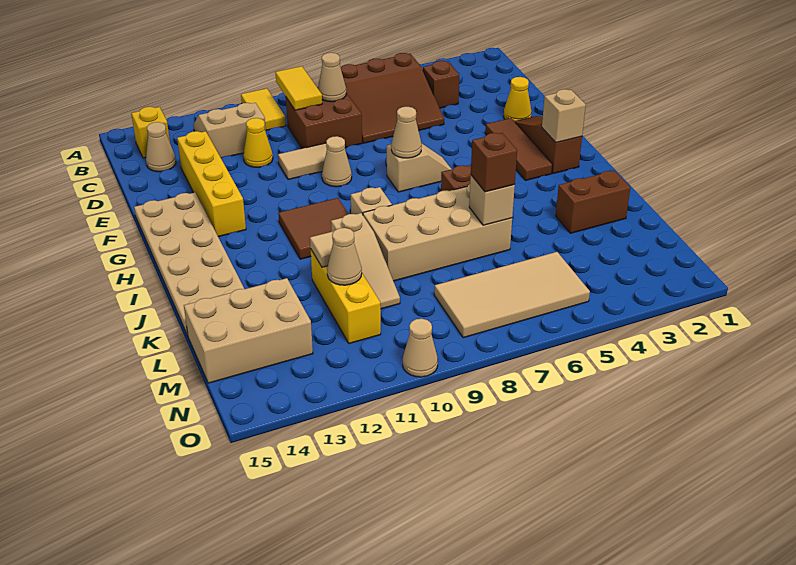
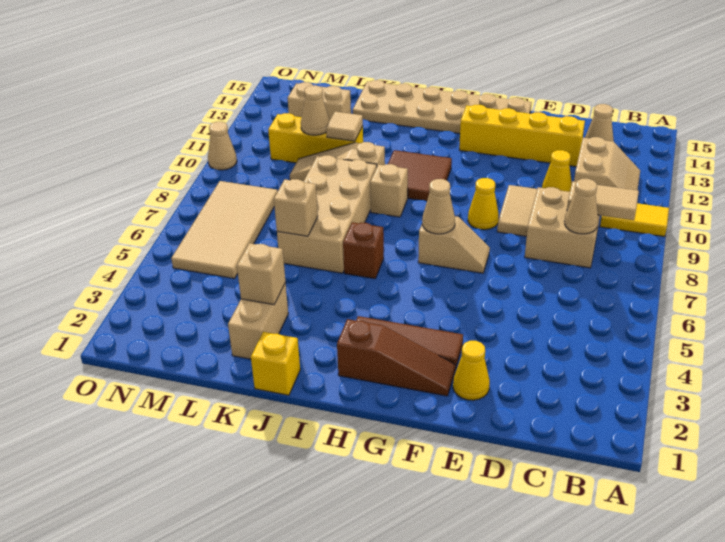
brown 3x3 slope [341,53,444,143] -> none
yellow 1x2 tile [275,66,322,110] -> tan 1x2 tile [567,181,639,220]
yellow 1x1 brick [131,107,170,158] -> yellow 1x1 brick moved to [251,332,300,395]
brown 1x1 brick [423,61,459,108] -> none
brown 2x2 brick [286,93,362,148] -> tan 2x2 brick [525,187,600,268]
tan 1x1 cone [322,136,352,187] -> yellow 1x1 cone [468,178,499,230]
tan 1x2 slope [387,144,451,192] -> tan 1x2 slope turned to [418,216,490,273]
tan 1x1 brick [542,89,586,143] -> tan 1x1 brick moved to [237,243,285,305]
brown 1x2 brick [556,171,630,233] -> tan 1x2 brick [228,283,288,359]
brown 1x1 brick [471,133,517,192] -> none
tan 2x3 brick [184,278,313,383] -> tan 1x2 brick [288,82,351,120]

